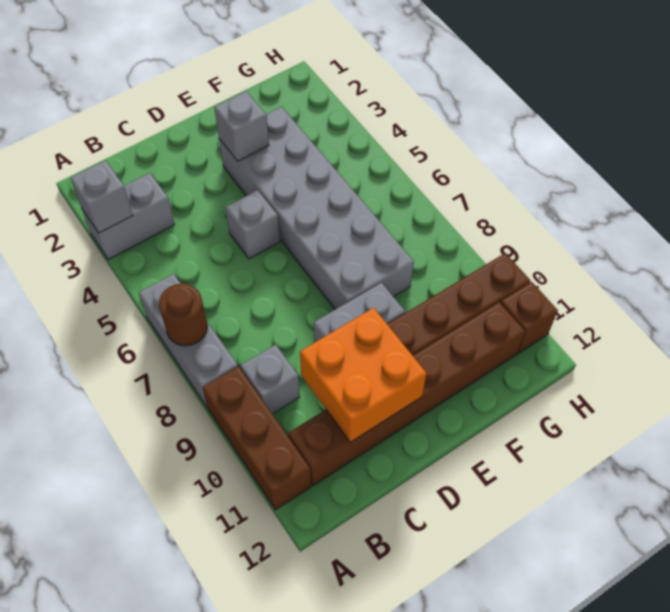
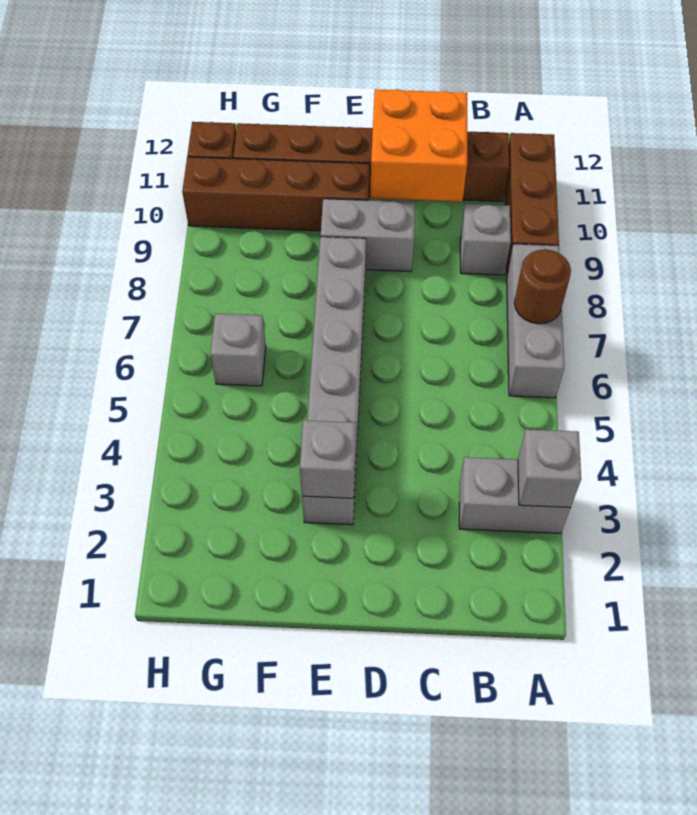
grey 1x1 brick [226,190,280,259] -> grey 1x1 brick moved to [210,313,266,386]
grey 2x6 brick [219,107,414,310] -> grey 1x6 brick [302,237,366,525]

